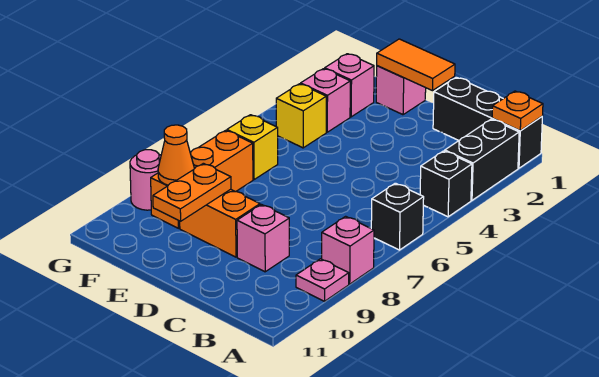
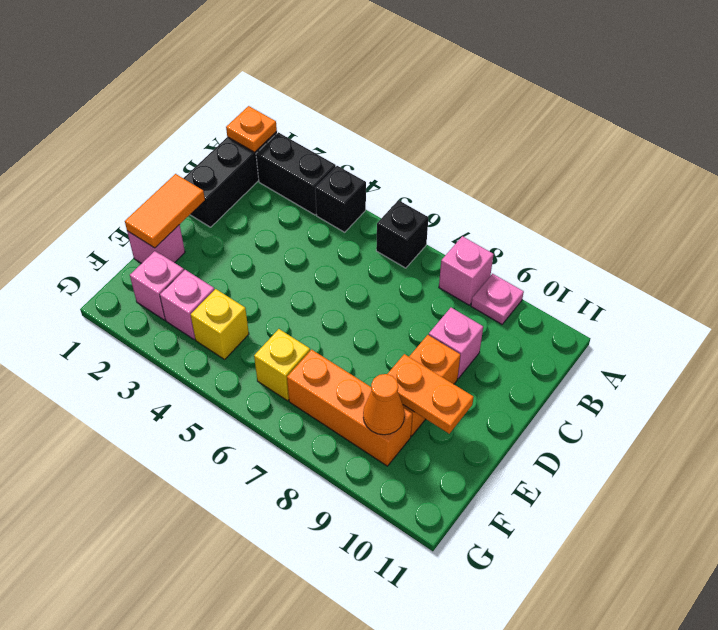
pink 1x1 round brick [130,150,161,210] -> none

